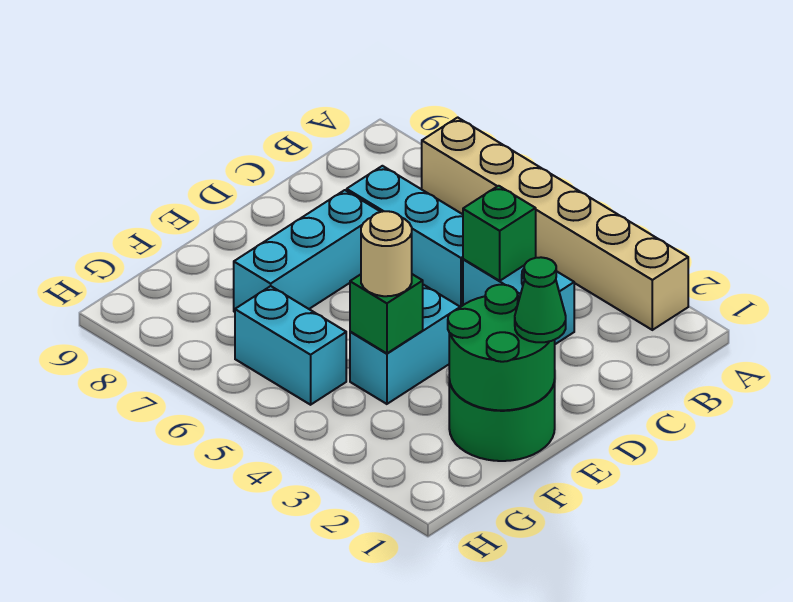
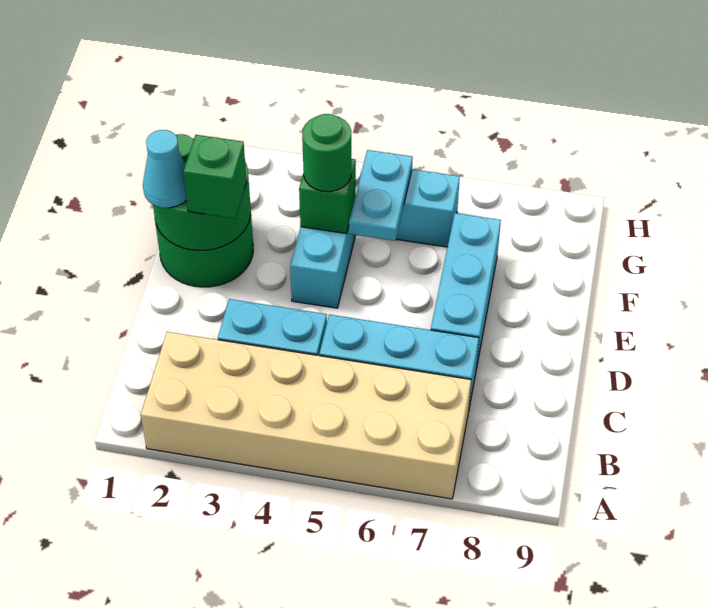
tan 1x6 brick [422,117,688,330] -> tan 2x6 brick [141,332,471,499]
green 1x1 brick [463,186,536,281] -> green 1x1 brick moved to [183,135,247,218]
green 1x1 cone [515,257,566,342] -> cyan 1x1 cone [143,130,187,208]
tan 1x1 round brick [361,211,412,296] -> green 1x1 round brick [302,114,351,192]
none -> cyan 1x2 plate [349,150,413,241]

